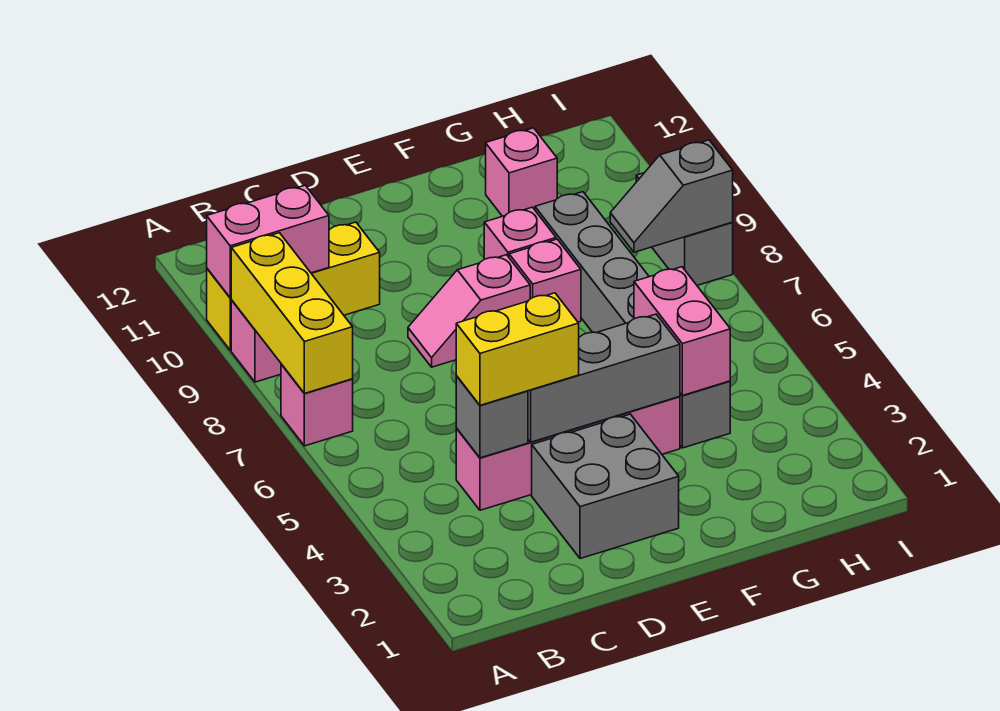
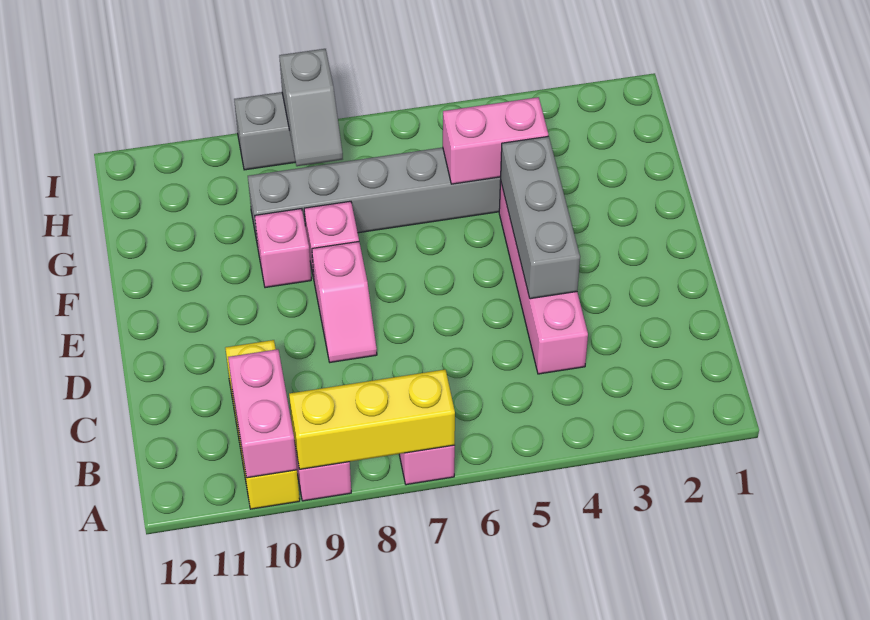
grey 1x1 brick [456,376,528,458] -> none
yellow 1x2 brick [456,293,579,405] -> none
grey 2x2 brick [532,414,679,559] -> none
pink 1x1 brick [486,128,557,216] -> none

